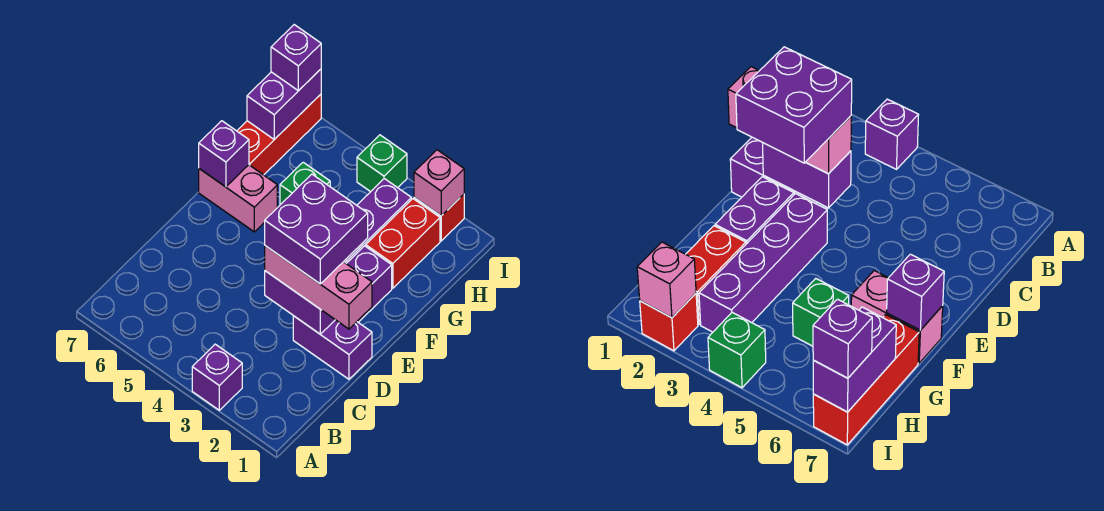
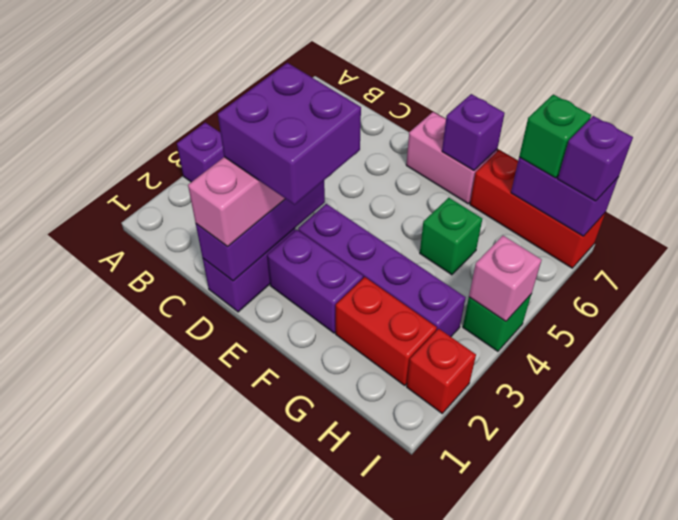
purple 1x2 brick [265,271,335,334] -> purple 1x3 brick [196,181,325,281]
pink 1x2 brick [199,165,277,232] -> pink 1x2 brick turned to [406,112,497,204]
none -> green 1x1 brick [519,95,591,178]
pink 1x1 brick [414,150,464,216] -> pink 1x1 brick moved to [469,236,542,321]

